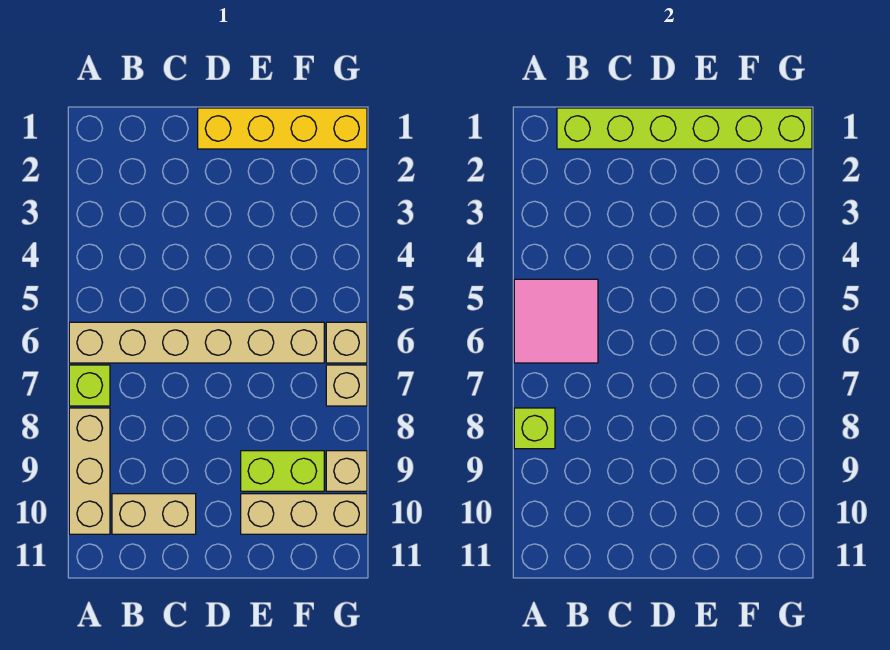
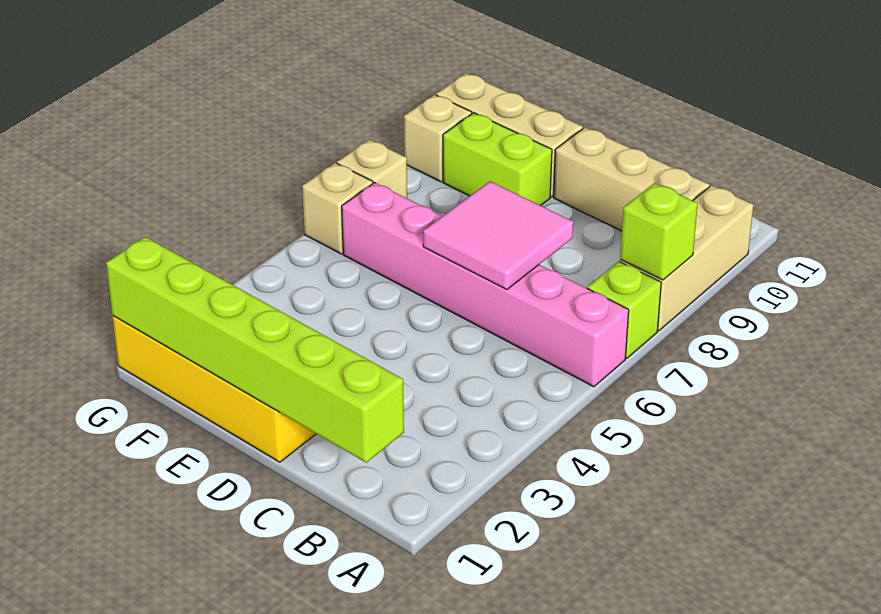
pink 2x2 tile [514,279,598,363] -> pink 2x2 tile moved to [423,181,573,290]
tan 1x6 brick [69,322,324,363] -> pink 1x6 brick [342,183,629,387]
tan 1x2 brick [112,494,196,534] -> tan 1x3 brick [554,128,709,231]

